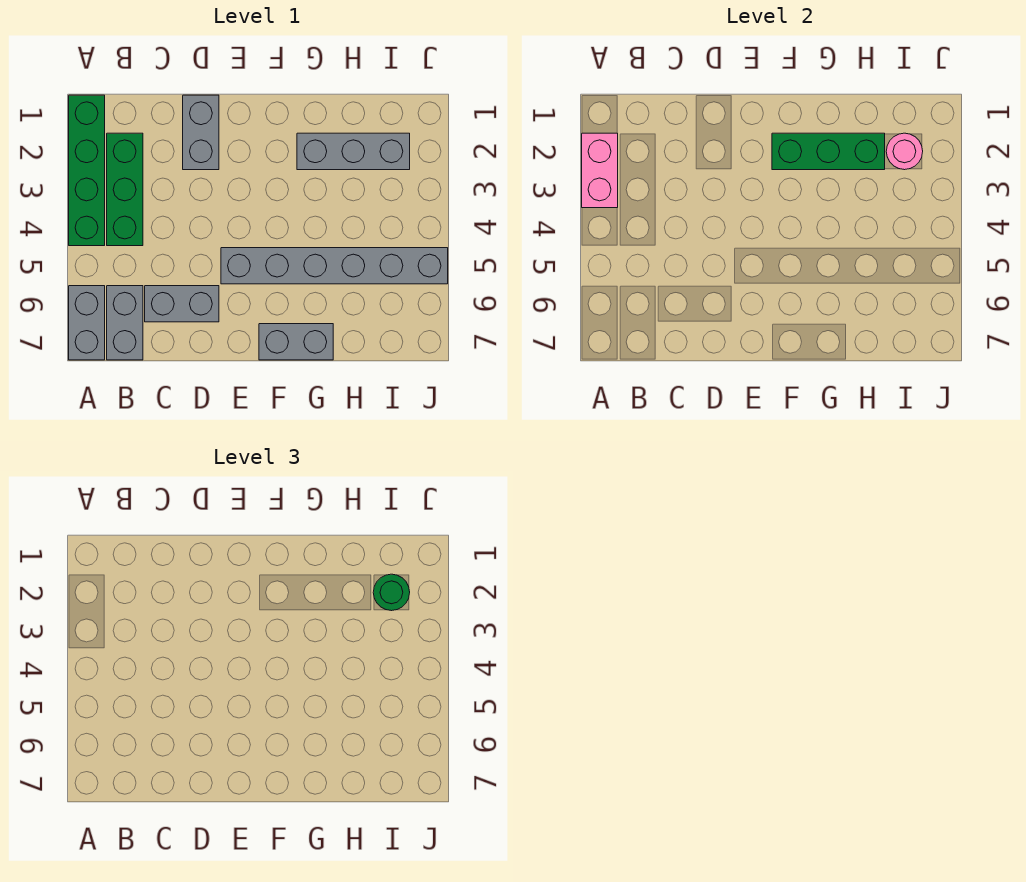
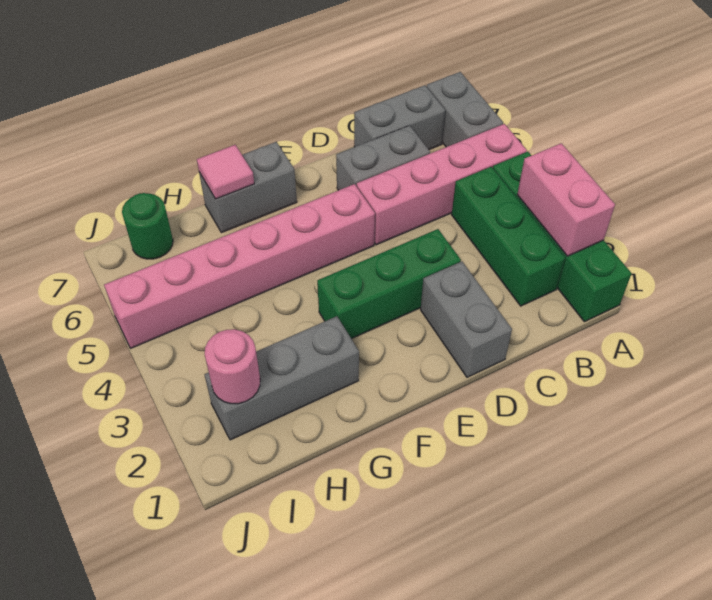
none -> pink 1x4 brick [357,124,527,245]
grey 1x2 brick [107,286,143,360] -> grey 1x2 brick turned to [354,85,445,149]
grey 1x6 brick [221,248,448,284] -> pink 1x6 brick [104,184,375,348]
green 1x3 brick [772,133,885,170] -> green 1x3 brick moved to [317,229,461,339]
none -> pink 1x1 tile [197,145,254,199]
green 1x1 round brick [373,574,410,611] -> green 1x1 round brick moved to [122,193,173,259]

